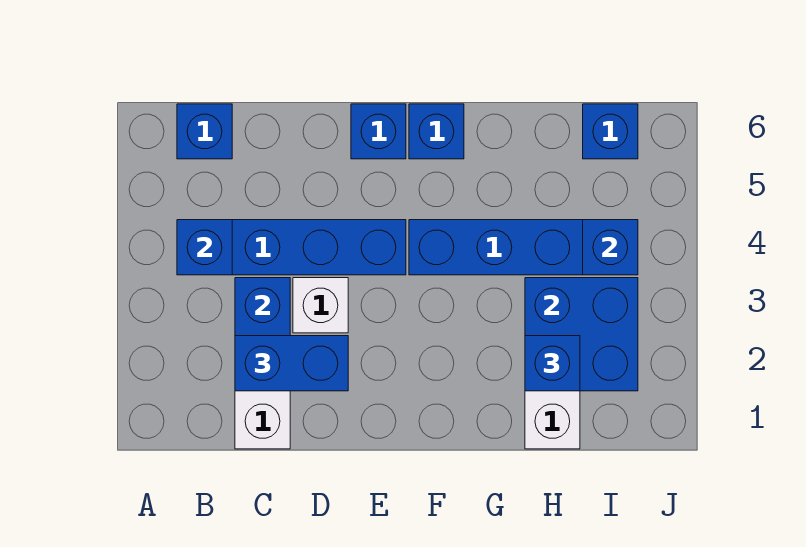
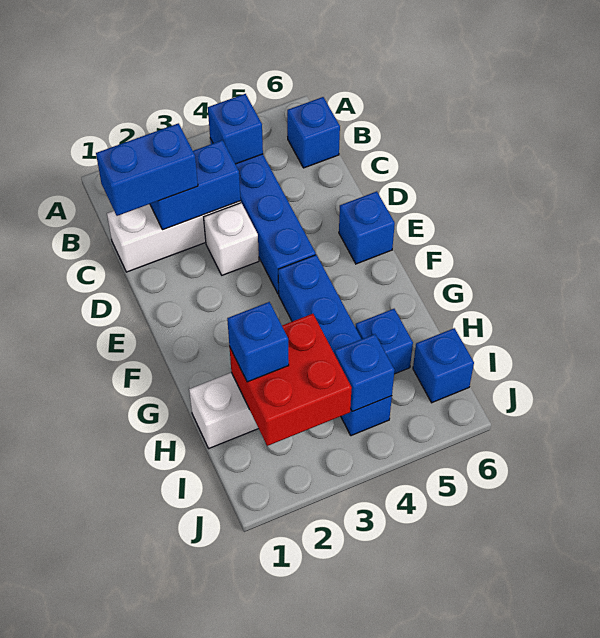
blue 1x2 brick [235,336,348,391] -> blue 1x2 brick turned to [96,123,198,216]
blue 1x1 brick [409,104,464,159] -> blue 1x1 brick moved to [355,309,413,374]
blue 2x2 brick [525,278,638,391] -> red 2x2 brick [229,314,352,446]

